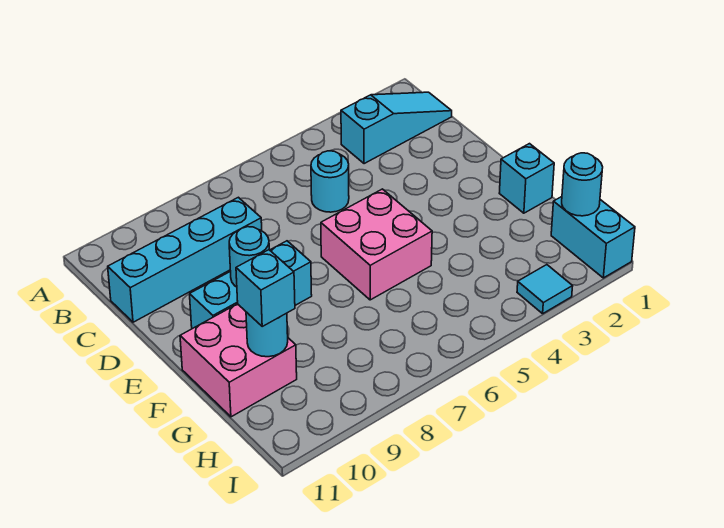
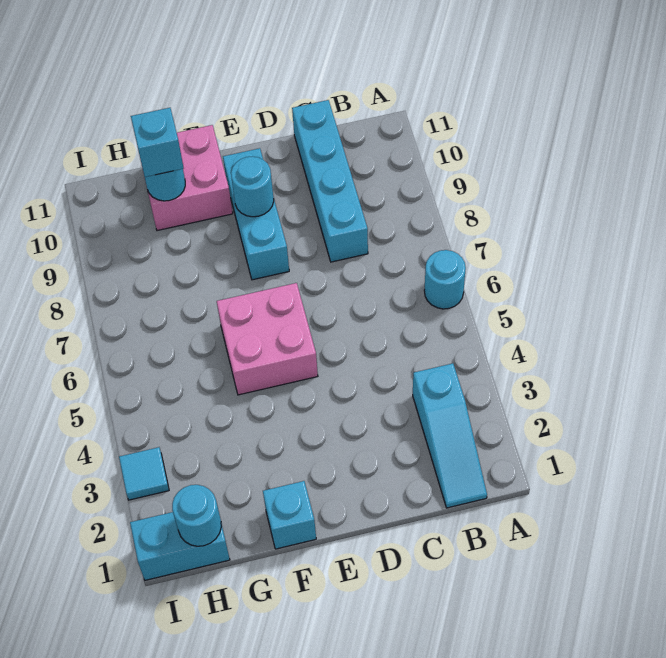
cyan 1x1 round brick [311,151,349,212] -> cyan 1x1 round brick moved to [424,250,466,309]

